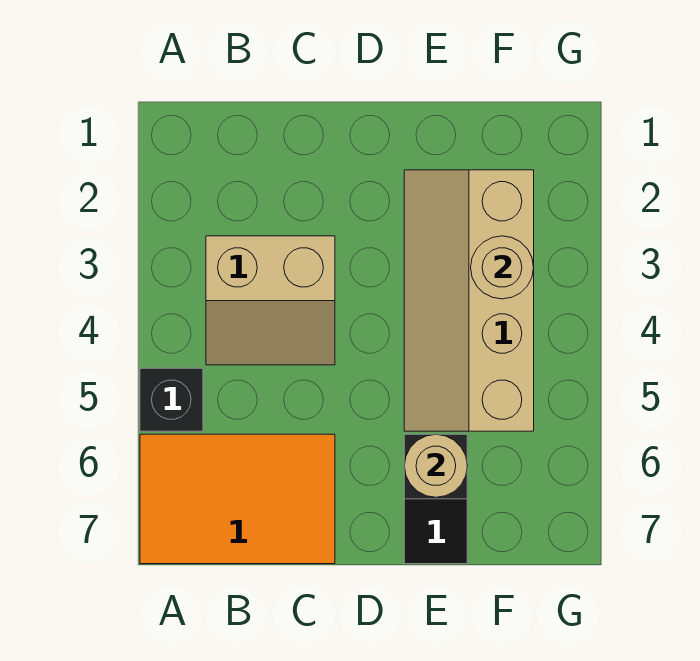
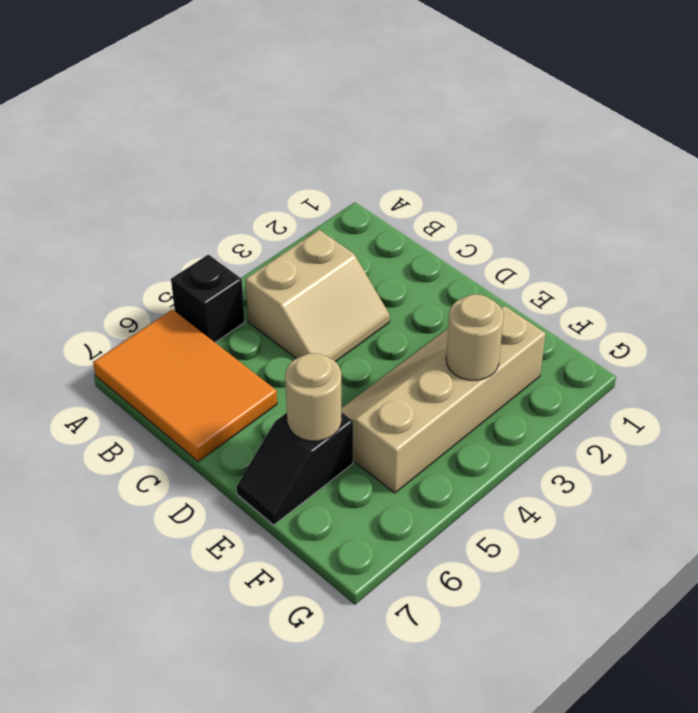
tan 2x2 slope [206,236,335,365] -> tan 2x2 slope turned to [245,230,390,362]

